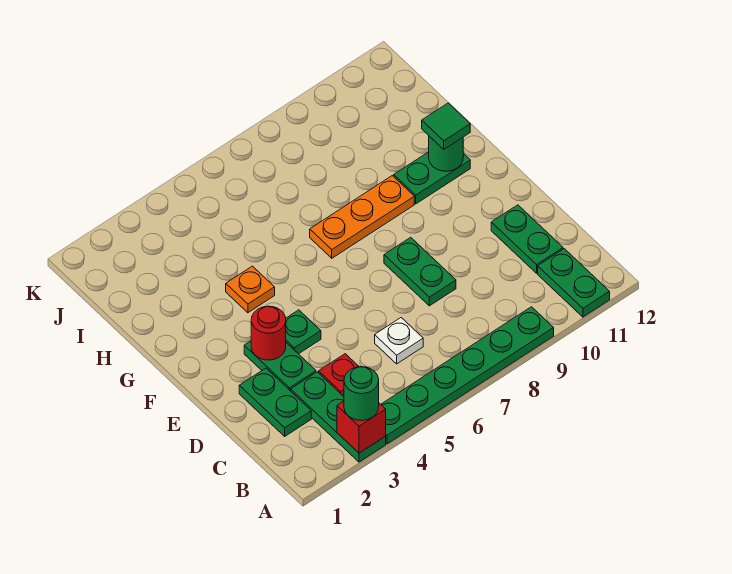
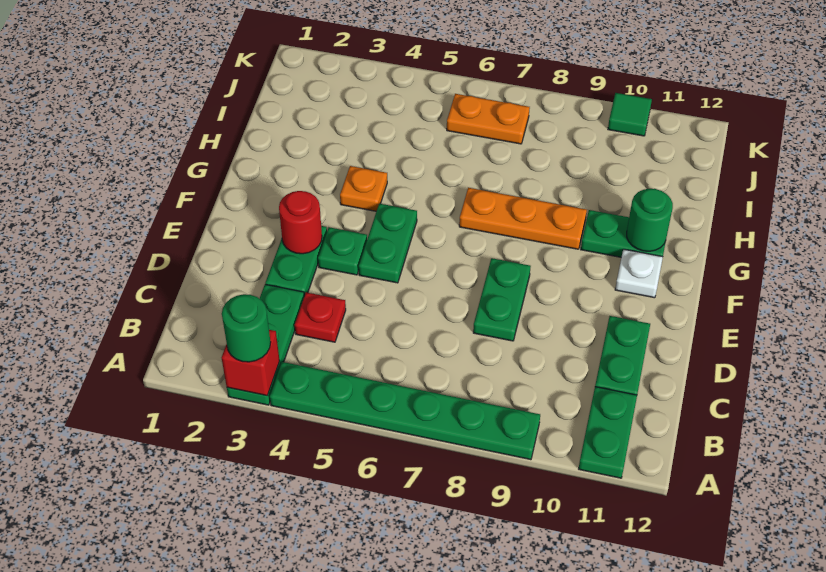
green 1x2 plate [239,368,311,436] -> green 1x2 plate moved to [359,204,417,283]
white 1x1 plate [375,318,423,364] -> white 1x1 plate moved to [615,249,663,298]
green 1x1 tile [422,103,470,149] -> green 1x1 tile moved to [608,93,652,136]
none -> orange 1x2 plate [447,94,530,144]

